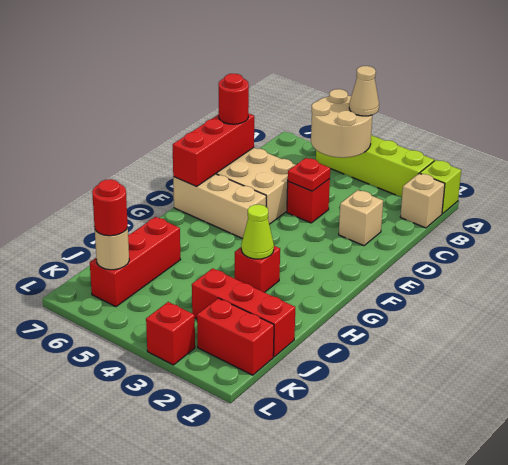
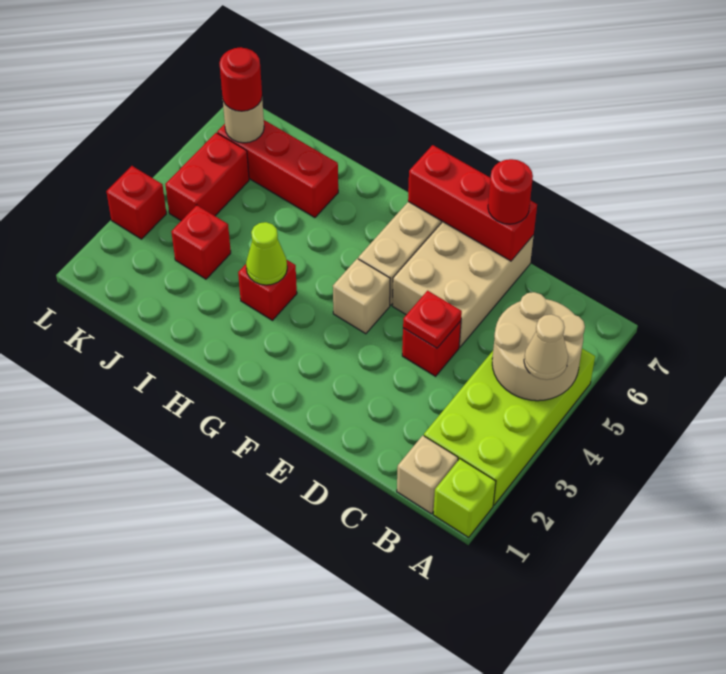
lime 1x4 brick [316,135,434,197] -> lime 2x4 brick [424,349,595,505]
tan 1x1 brick [339,190,383,246] -> tan 1x1 brick moved to [333,259,390,334]
red 1x3 brick [192,268,295,357] -> red 1x1 brick [171,205,231,279]
red 1x2 brick [197,298,274,375] -> red 1x2 brick moved to [165,133,249,221]

